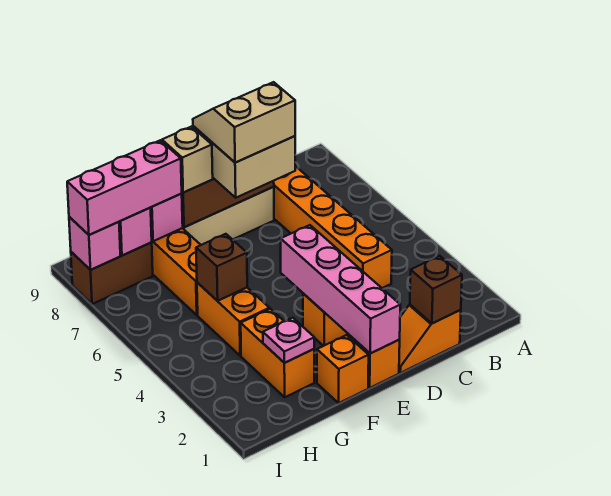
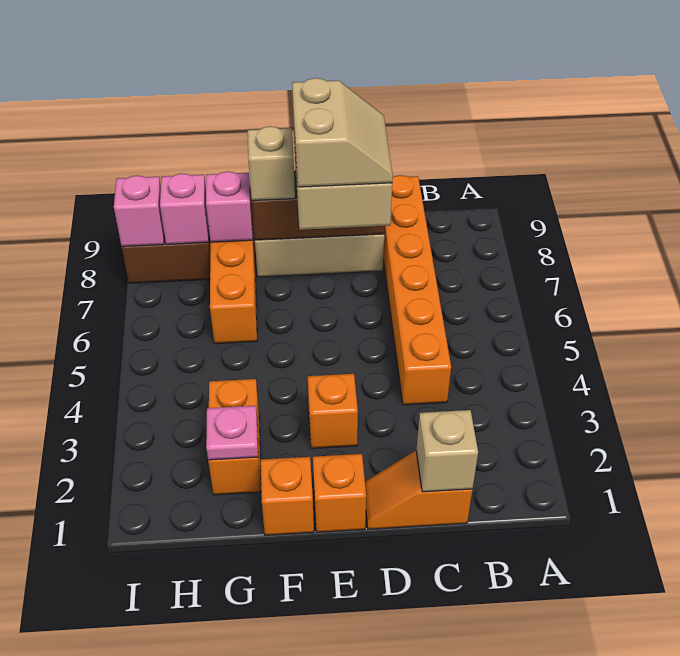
brown 1x1 brick [410,256,462,323] -> tan 1x1 brick [416,410,478,492]
tan 2x2 slope [193,82,295,163] -> tan 2x2 slope turned to [292,78,393,187]
pink 1x4 brick [281,225,400,354] -> none
orange 1x2 brick [197,282,269,356] -> none
brown 1x1 brick [196,234,247,301] -> none
pink 1x3 brick [67,140,182,235] -> none

